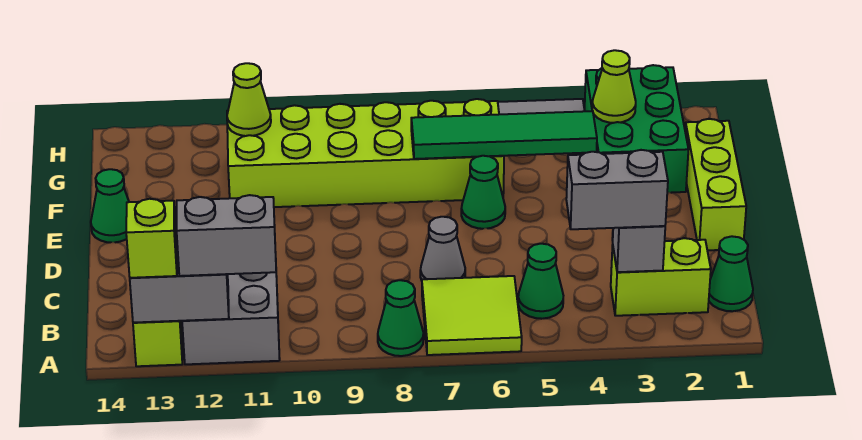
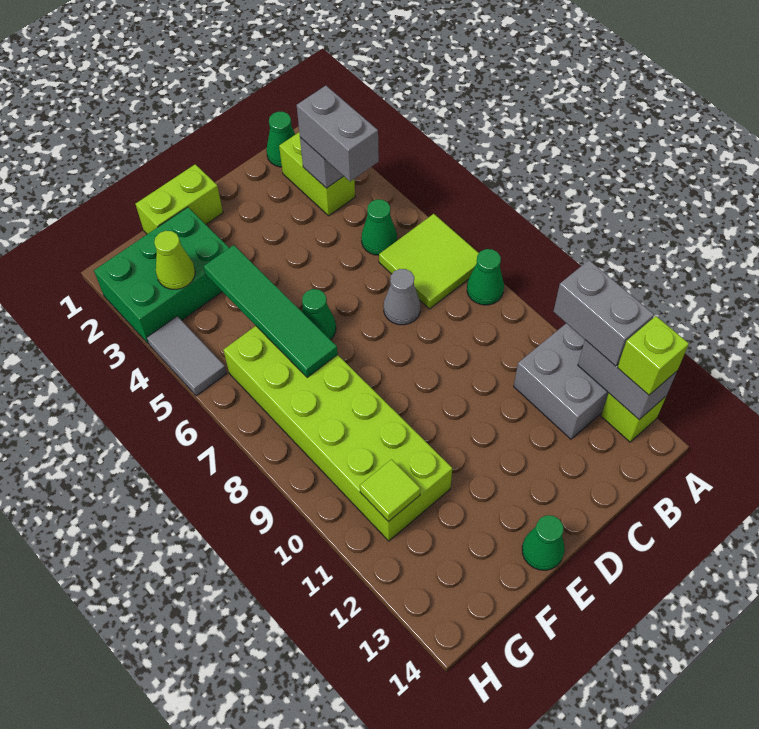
lime 1x3 brick [685,119,746,250] -> lime 1x2 brick [136,164,223,234]
lime 1x1 cone [227,63,271,136] -> lime 1x1 tile [360,459,420,522]

